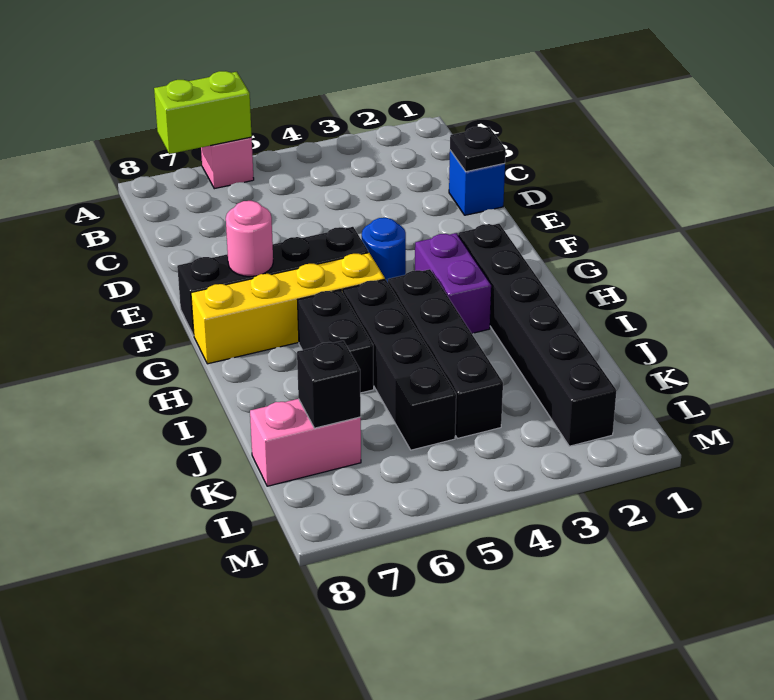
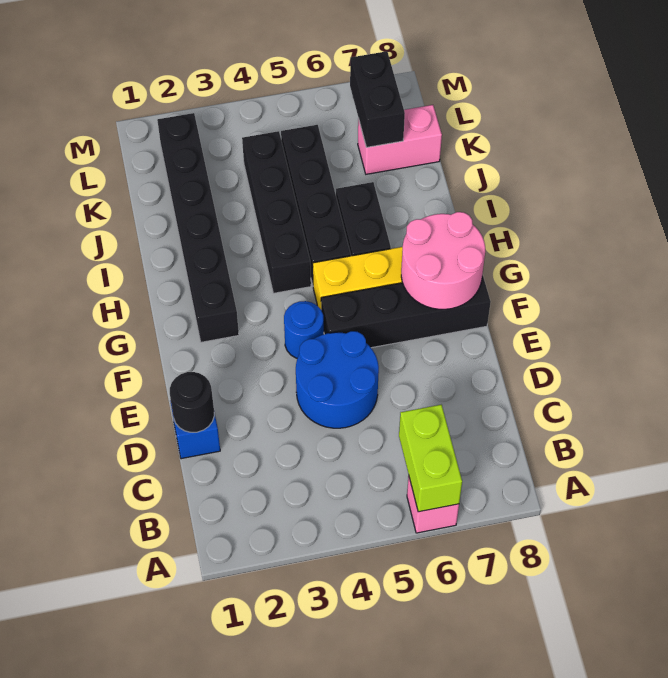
lime 1x2 brick [154,71,252,154] -> lime 1x2 brick turned to [399,405,462,512]
black 1x1 plate [450,127,506,172] -> black 1x1 round brick [170,372,214,432]
none -> blue 2x2 round brick [296,331,379,428]
pink 1x1 round brick [226,201,273,276] -> pink 2x2 round brick [401,212,485,309]
purple 1x2 brick [415,233,491,333] -> none
black 1x1 brick [297,341,361,428] -> black 1x2 brick [350,51,405,147]

